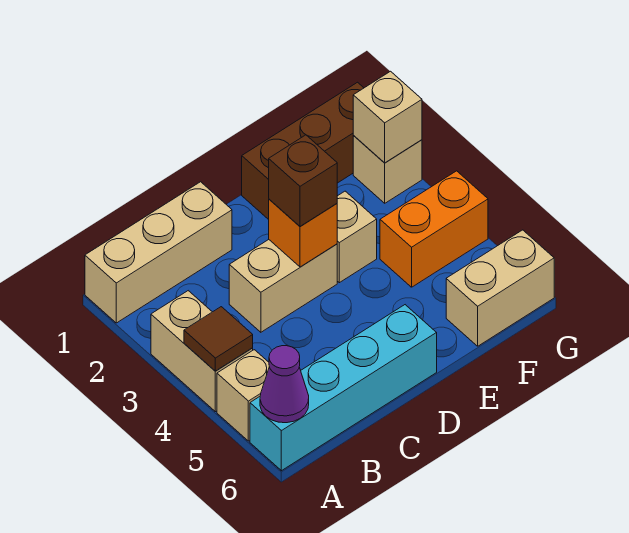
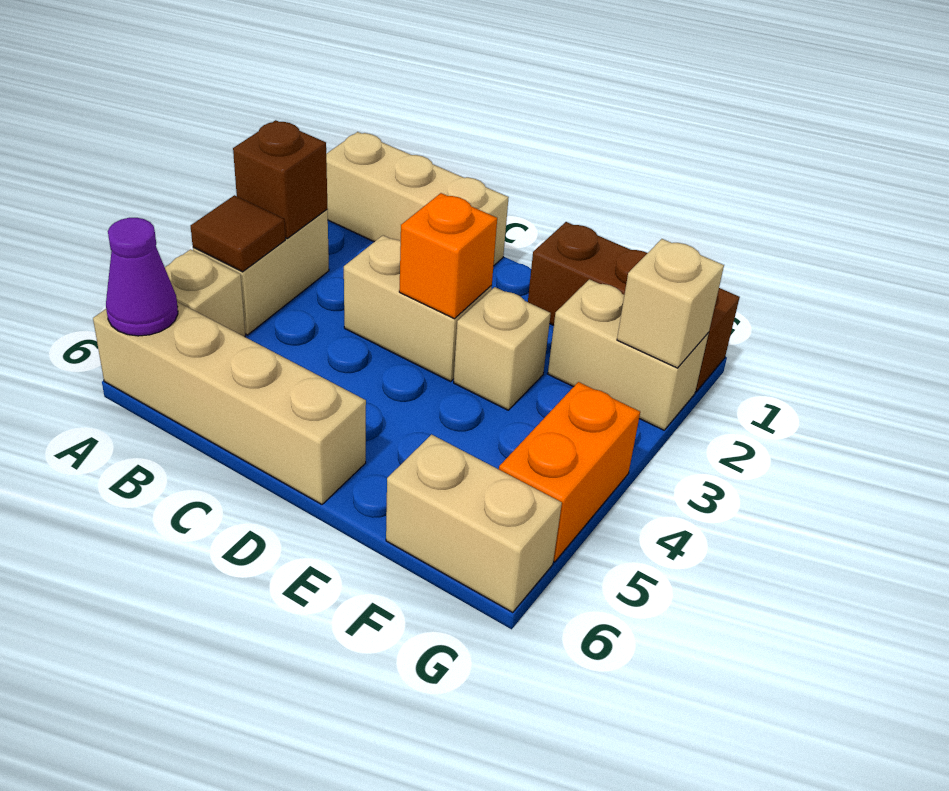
cyan 1x4 brick [250,305,437,471] -> tan 1x4 brick [93,302,366,504]
brown 1x1 brick [269,135,337,227] -> brown 1x1 brick moved to [233,120,327,238]
orange 1x2 brick [380,171,488,287] -> orange 1x2 brick turned to [499,382,640,562]
tan 1x1 brick [353,136,422,203] -> tan 1x2 brick [548,279,709,430]

